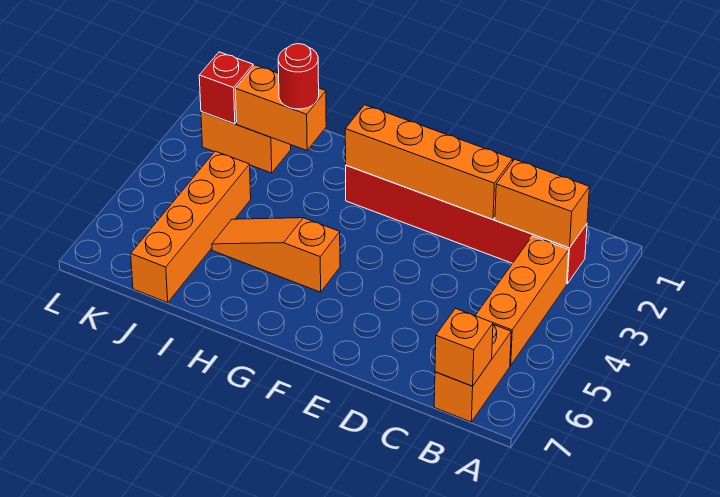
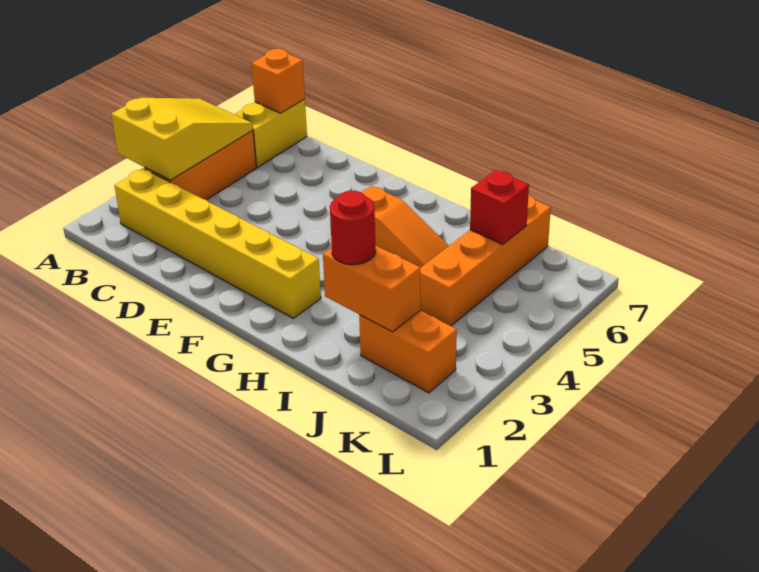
none -> yellow 2x3 slope [111,98,253,180]
red 1x6 brick [346,165,587,284] -> yellow 1x6 brick [114,168,321,318]
orange 1x2 brick [495,159,589,248] -> none
orange 1x2 brick [434,325,511,422] -> yellow 1x2 brick [234,99,307,167]
orange 1x4 brick [345,105,513,220] -> none
red 1x1 brick [199,52,253,124] -> red 1x1 brick moved to [470,170,529,244]

